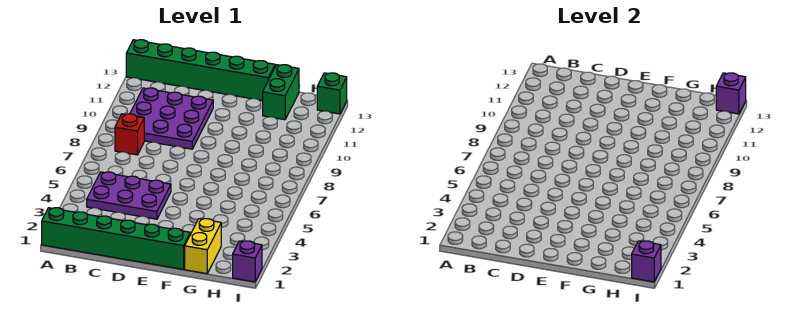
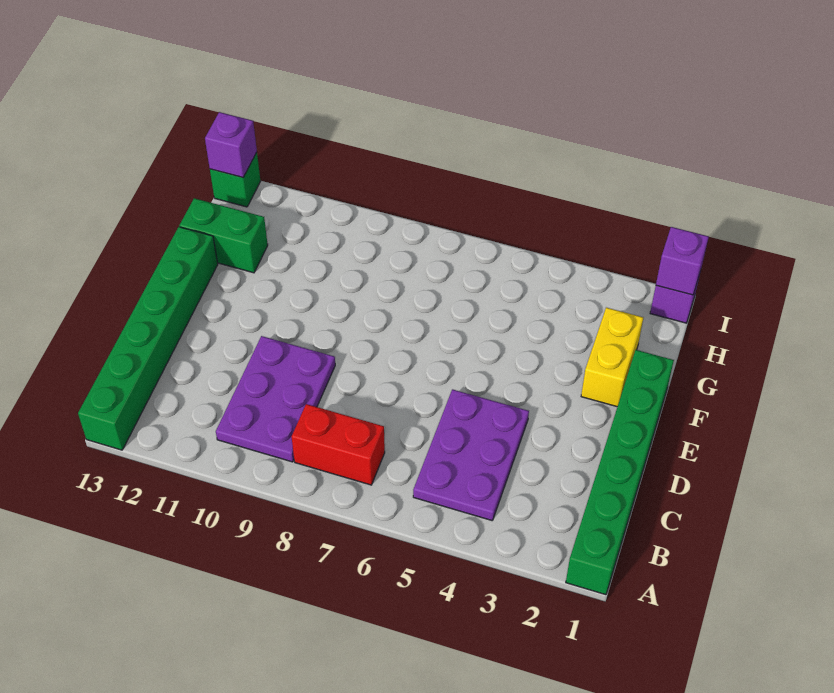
red 1x1 brick [115,114,144,155] -> red 1x2 brick [291,404,385,485]
purple 3x3 plate [130,88,213,149] -> purple 2x3 plate [216,336,335,462]
yellow 1x2 brick [185,219,221,274] -> yellow 1x2 brick turned to [581,308,643,407]

